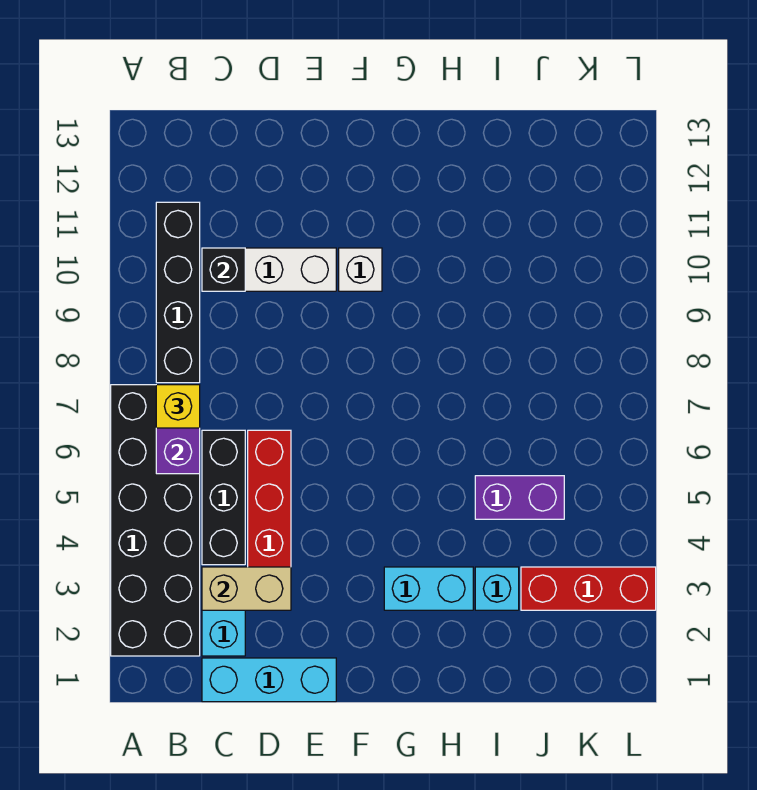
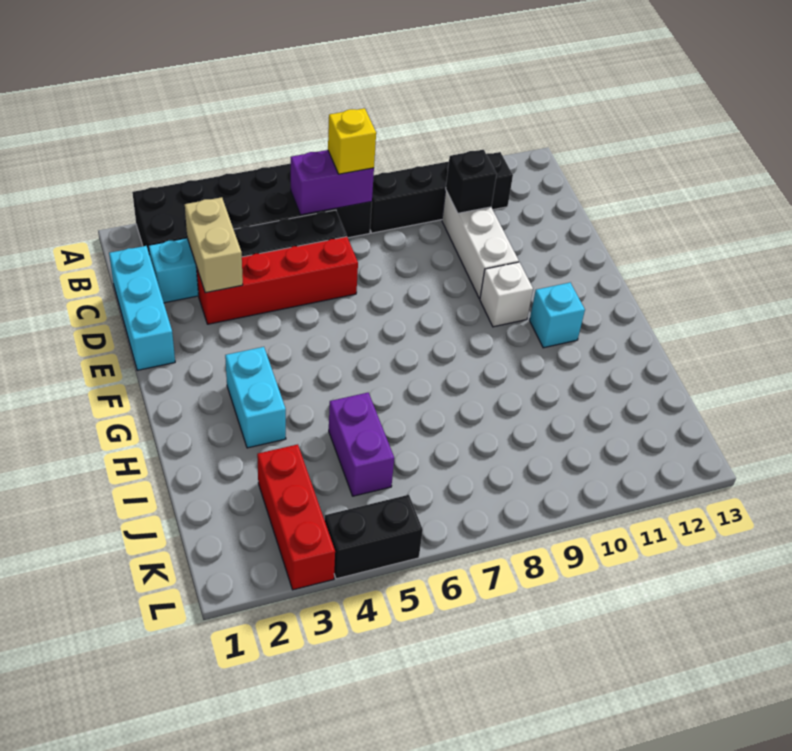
cyan 1x1 brick [475,567,519,610] -> cyan 1x1 brick moved to [530,282,585,348]
none -> black 1x2 brick [325,495,423,579]

